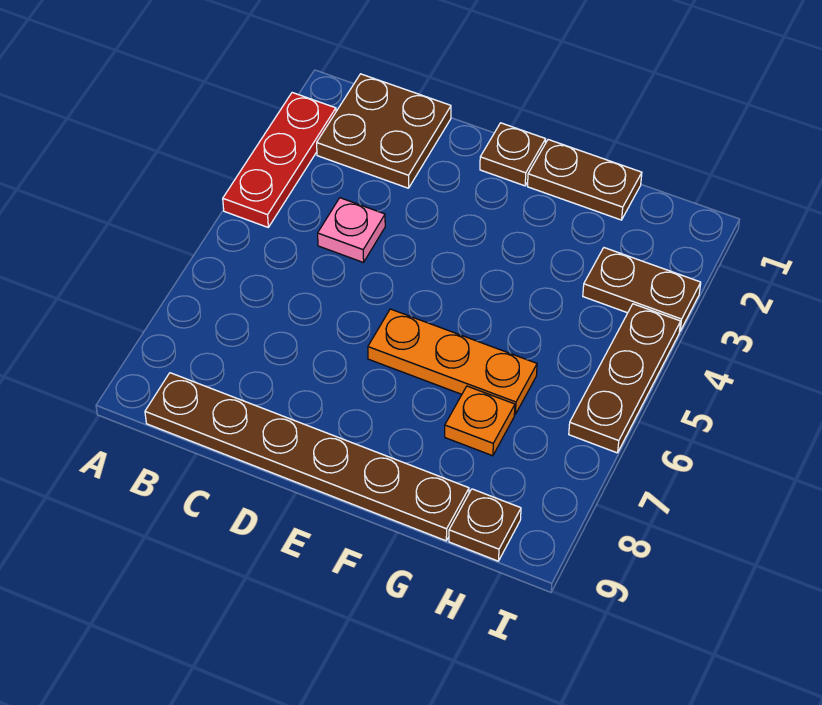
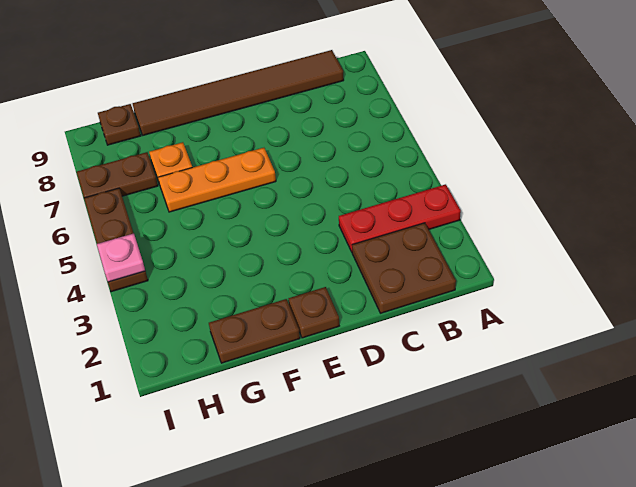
red 1x3 plate [223,93,336,227] -> red 1x3 plate turned to [339,184,461,252]
brown 1x6 plate [145,373,469,541] -> brown 1x6 tile [133,50,344,135]
pink 1x1 plate [318,198,385,263] -> pink 1x1 plate moved to [97,233,145,282]
brown 1x2 plate [583,248,701,332] -> brown 1x2 plate moved to [77,152,158,198]

